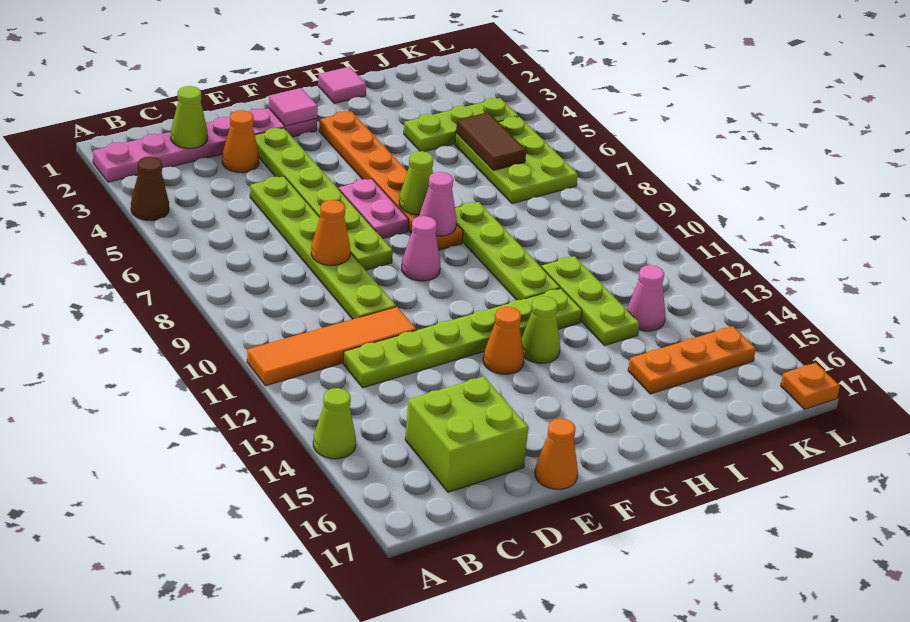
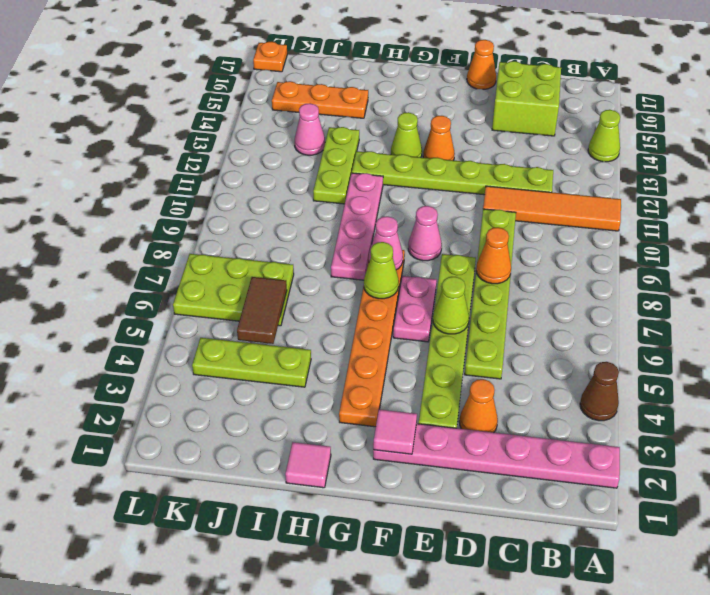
lime 1x1 cone [171,86,208,148] -> lime 1x1 cone moved to [433,277,469,334]
lime 1x4 plate [455,202,560,300] -> pink 1x4 plate [331,173,383,280]
lime 2x3 plate [455,117,578,204] -> lime 2x3 plate turned to [173,254,294,326]

